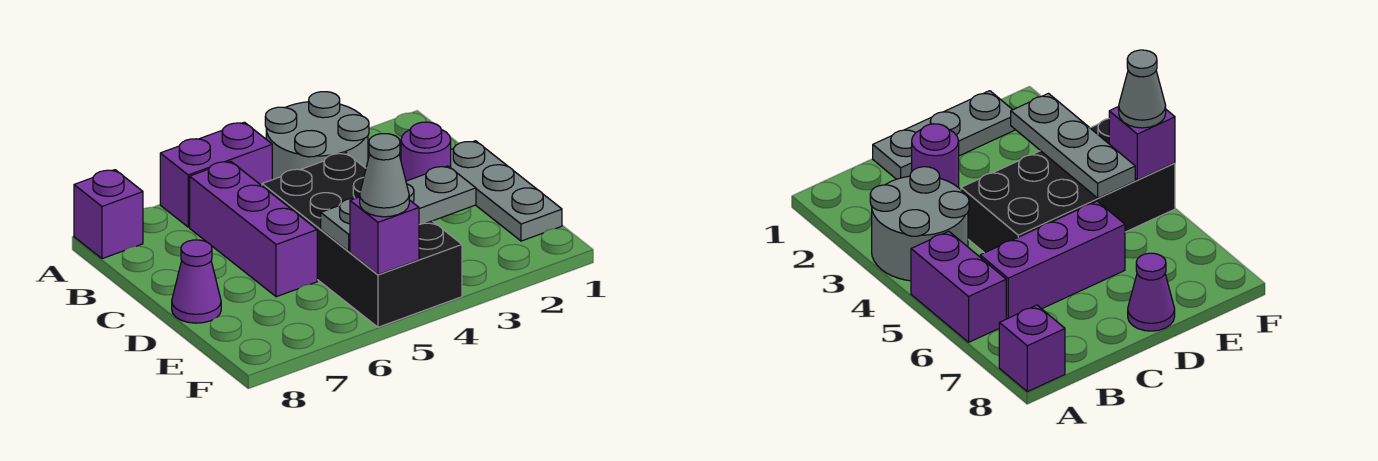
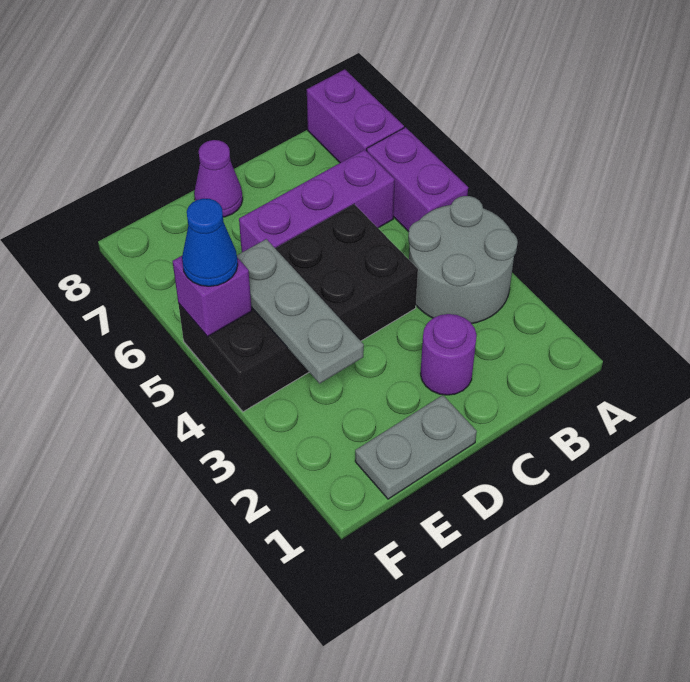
purple 1x1 brick [74,170,143,259] -> purple 1x2 brick [307,69,404,163]
grey 1x3 plate [451,141,562,241] -> grey 1x2 plate [355,395,477,499]
grey 1x1 cone [360,134,409,217] -> blue 1x1 cone [182,198,238,286]

